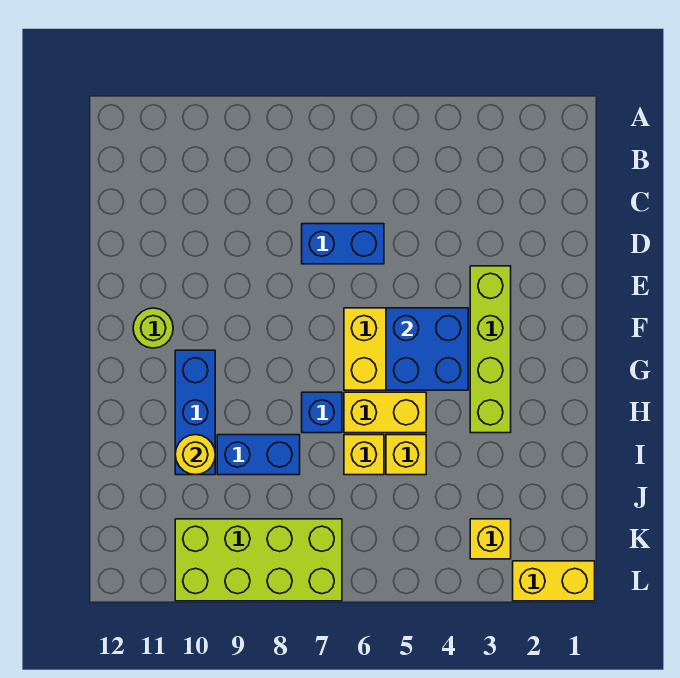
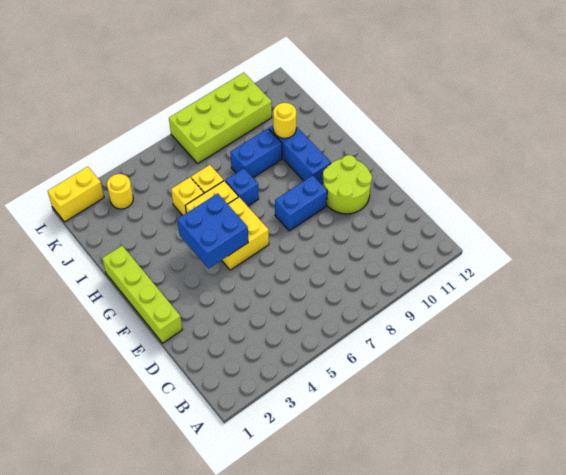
blue 1x2 brick [302,224,384,264] -> blue 1x2 brick moved to [275,175,327,231]
lime 1x4 brick [470,266,511,433] -> lime 1x4 brick moved to [102,246,183,343]
lime 1x1 round brick [133,308,173,348] -> lime 2x2 round brick [323,155,372,214]
yellow 1x1 brick [470,519,511,559] -> yellow 1x1 round brick [107,174,133,209]

